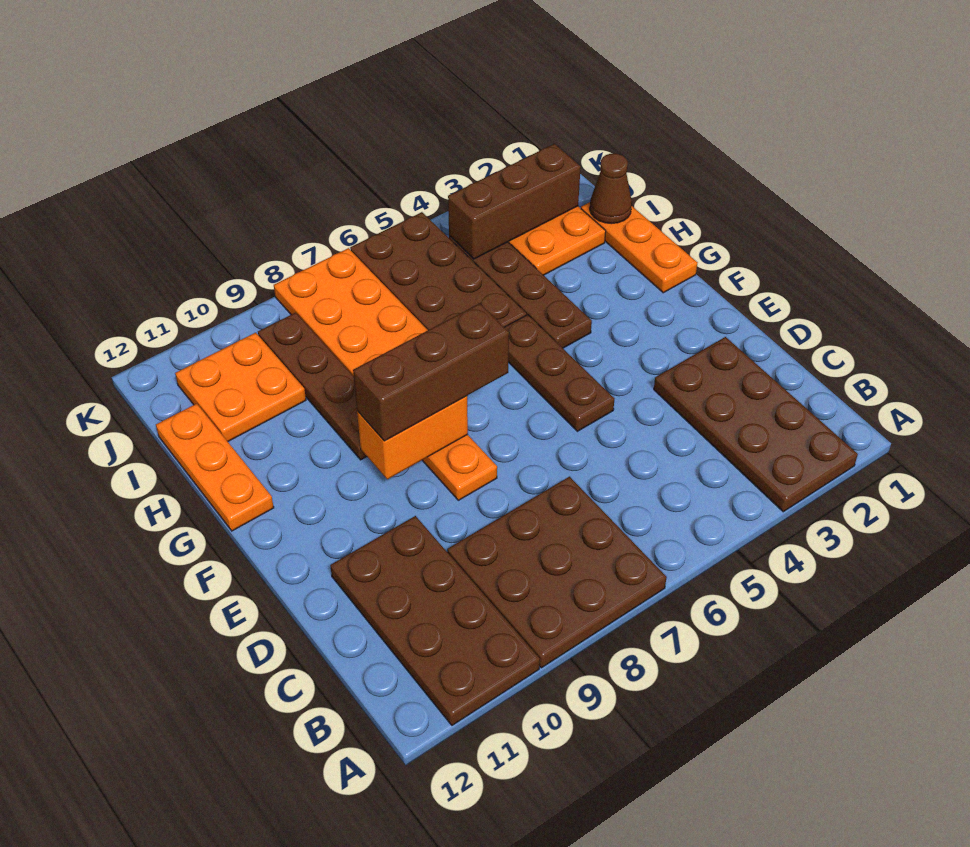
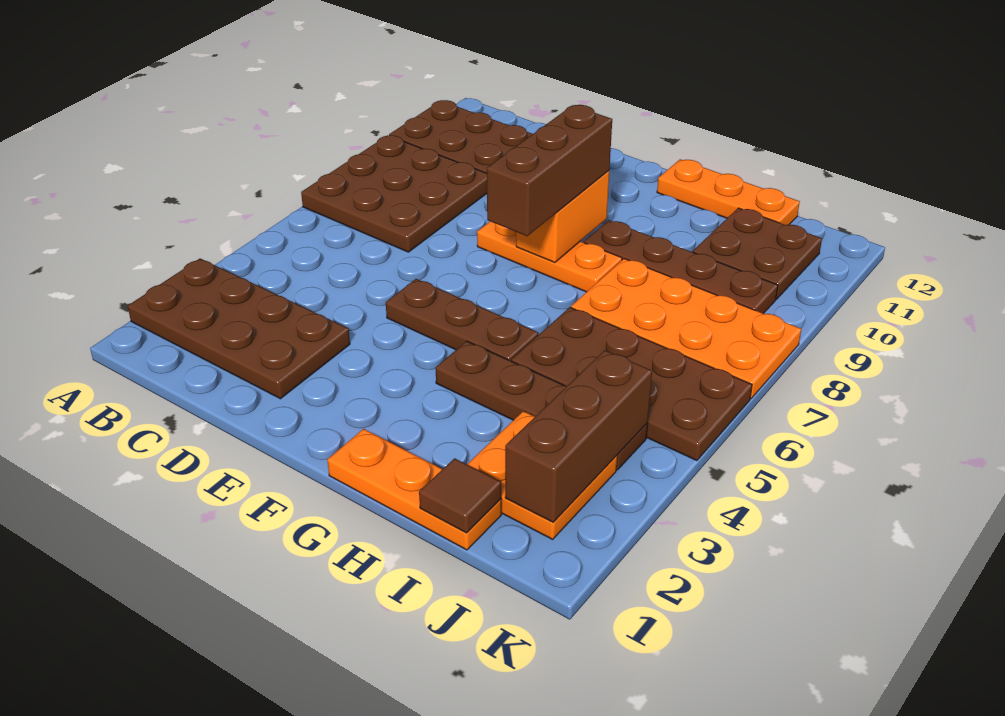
brown 1x1 cone [590,153,632,224] -> brown 1x1 tile [419,458,501,533]
orange 2x2 plate [175,333,306,441] -> brown 2x2 plate [693,208,822,299]

